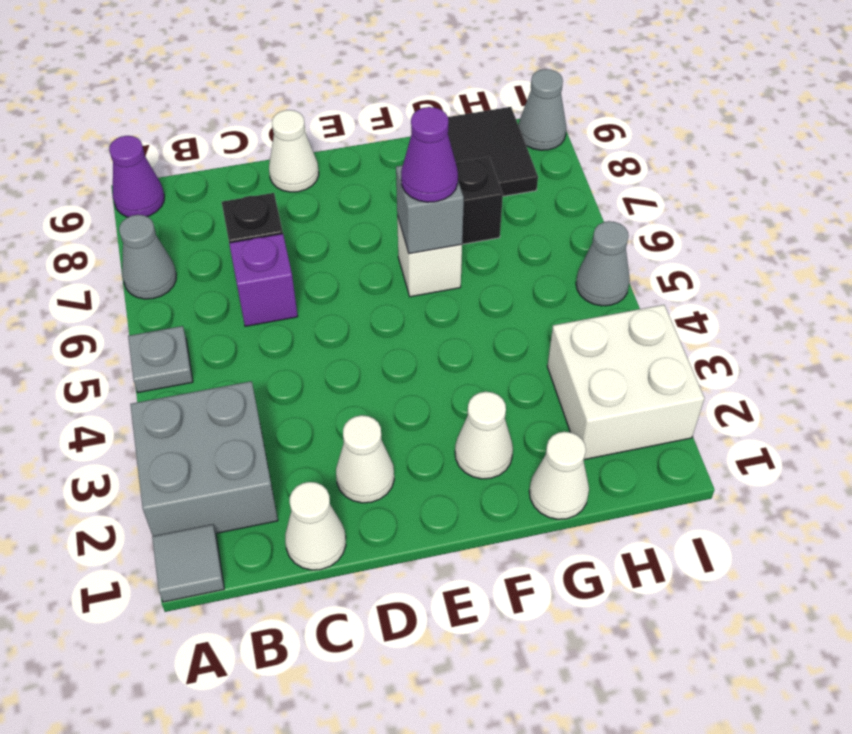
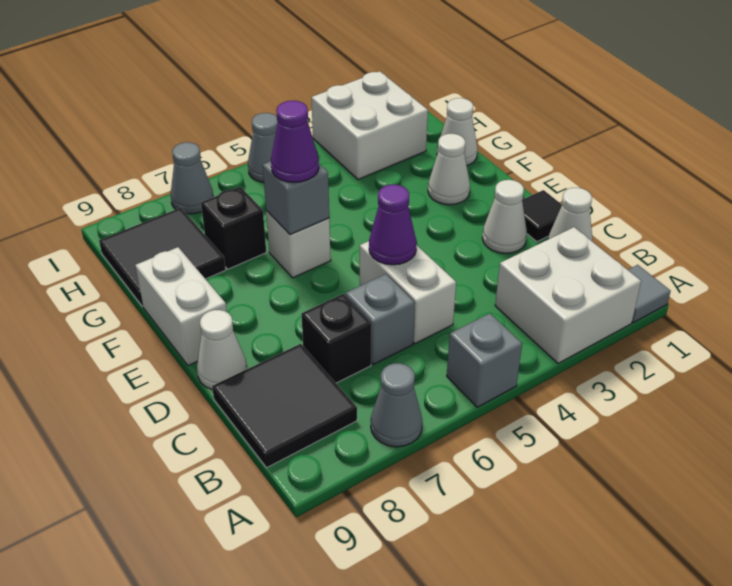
grey 2x2 brick [130,381,278,536] -> white 2x2 brick [495,227,641,363]
grey 1x1 plate [128,326,193,393] -> grey 1x1 brick [447,313,522,407]
purple 1x1 cone [109,136,164,217] -> purple 1x1 cone moved to [369,185,417,265]
none -> black 2x2 tile [212,344,357,468]
none -> white 1x2 brick [360,241,456,344]
purple 1x1 brick [229,234,298,326] -> grey 1x1 brick [346,274,415,364]
none -> black 1x1 tile [522,190,562,242]
none -> white 1x2 brick [135,247,227,366]
grey 1x1 cone [519,69,567,150] -> grey 1x1 cone moved to [171,142,213,214]

